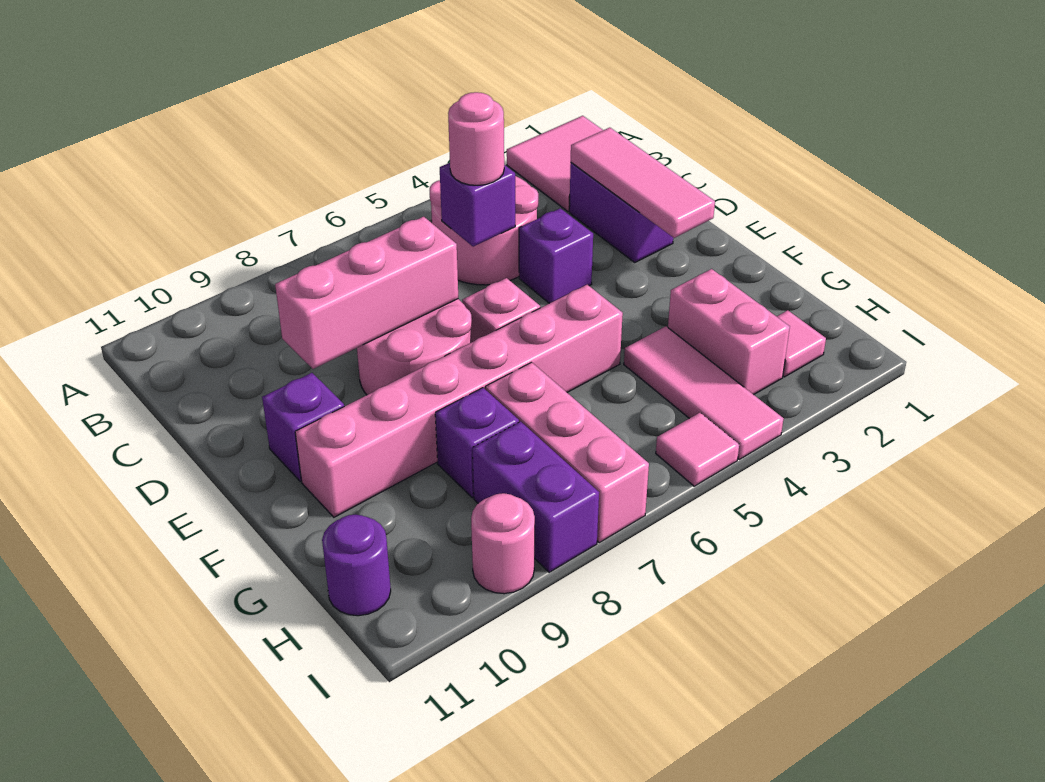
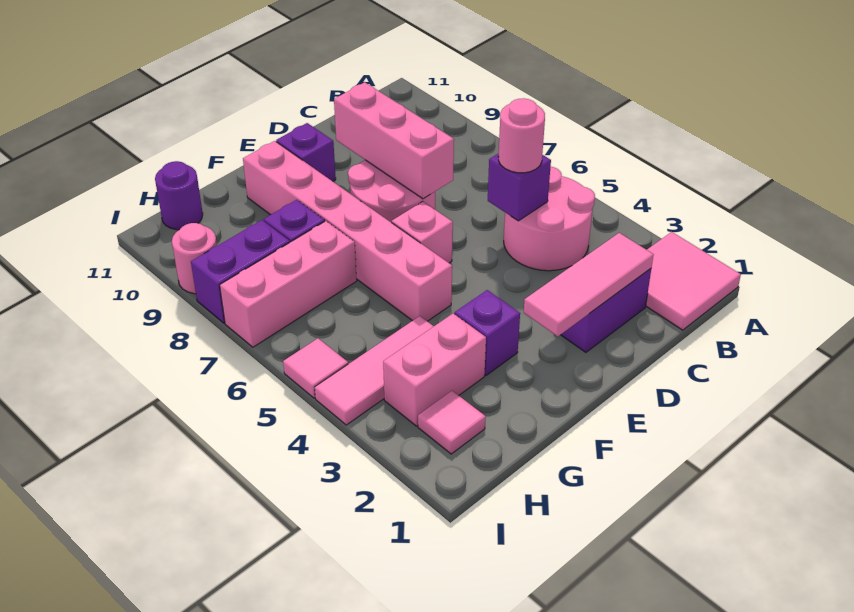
purple 1x1 brick [519,208,593,303] -> purple 1x1 brick moved to [455,290,520,375]

